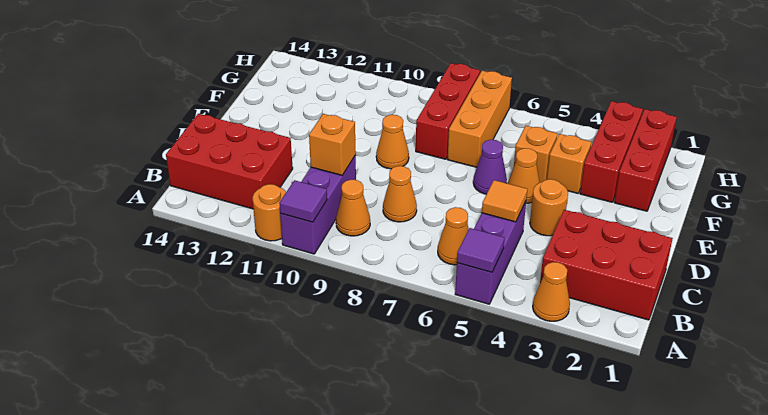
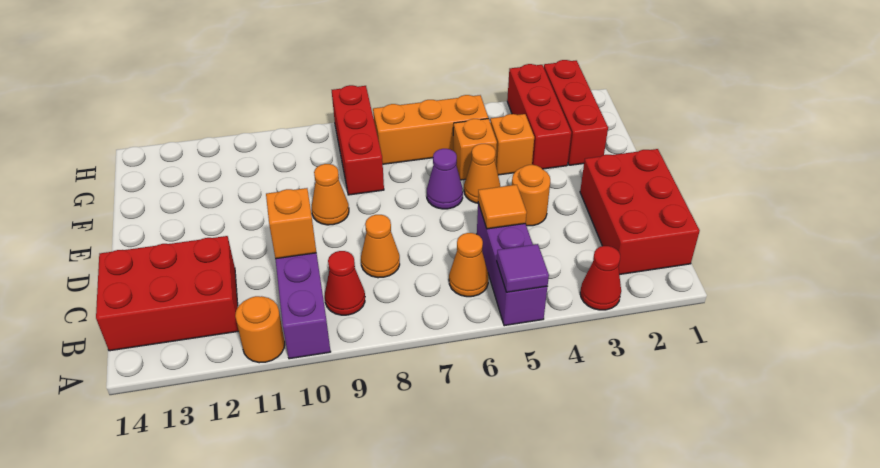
orange 1x1 cone [533,262,570,321] -> red 1x1 cone [580,246,621,310]
purple 1x1 tile [279,180,327,222] -> none
red 2x3 brick [540,210,673,320] -> red 2x3 brick turned to [580,149,700,275]
orange 1x1 cone [336,180,370,236] -> red 1x1 cone [325,251,365,315]
orange 1x3 brick [448,71,512,167] -> orange 1x3 brick turned to [373,95,488,164]

